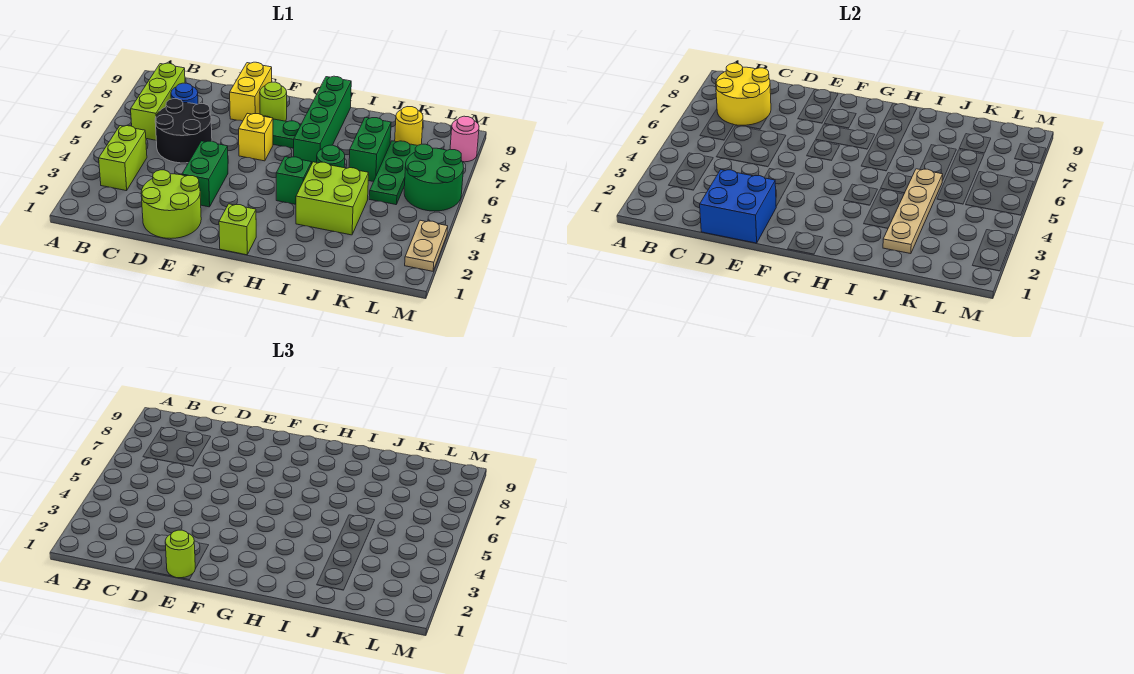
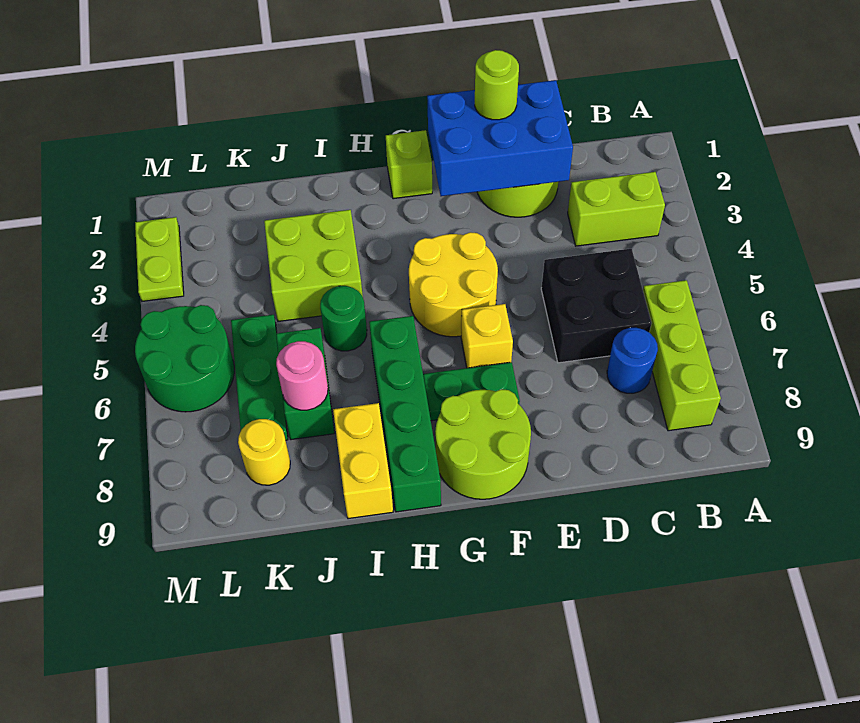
lime 1x2 brick [99,126,147,191] -> lime 1x2 brick turned to [568,172,665,246]
yellow 2x2 round brick [716,63,771,125] -> yellow 2x2 round brick moved to [409,232,498,337]
black 2x2 round brick [155,99,212,163] -> black 2x2 brick [541,249,652,363]
blue 2x2 brick [700,170,776,243] -> blue 2x3 brick [427,80,573,196]
green 1x2 brick [182,141,228,207] -> none
yellow 1x2 brick [230,62,272,121] -> yellow 1x2 brick moved to [333,403,393,519]
lime 1x1 round brick [260,82,287,121] -> lime 2x2 round brick [435,389,531,499]
green 1x1 brick [276,157,312,204] -> none
tan 1x4 plate [883,169,943,254] -> none
tan 1x2 plate [405,220,448,271] -> lime 1x2 plate [135,217,184,301]
pink 1x1 round brick [450,116,479,162] -> pink 1x1 round brick moved to [276,341,328,410]

